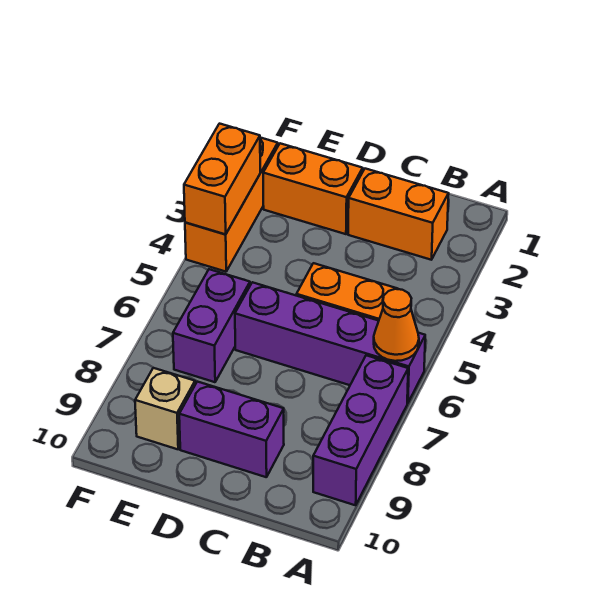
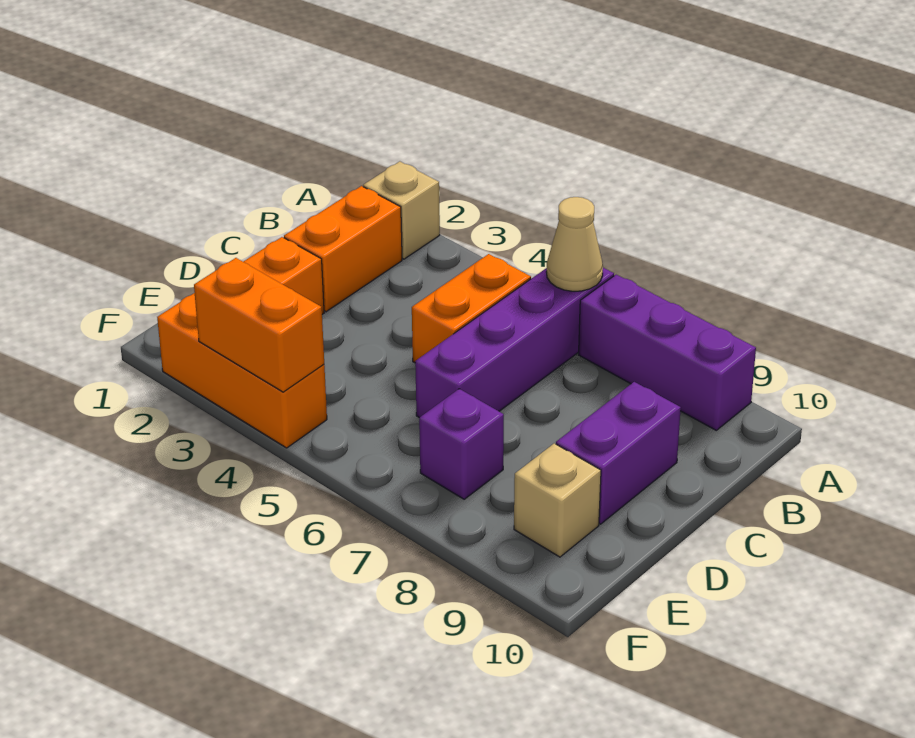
none -> tan 1x1 brick [363,161,440,259]
orange 1x1 cone [374,289,419,361] -> tan 1x1 cone [546,197,603,291]
purple 1x2 brick [173,269,250,382] -> purple 1x1 brick [419,389,504,499]

